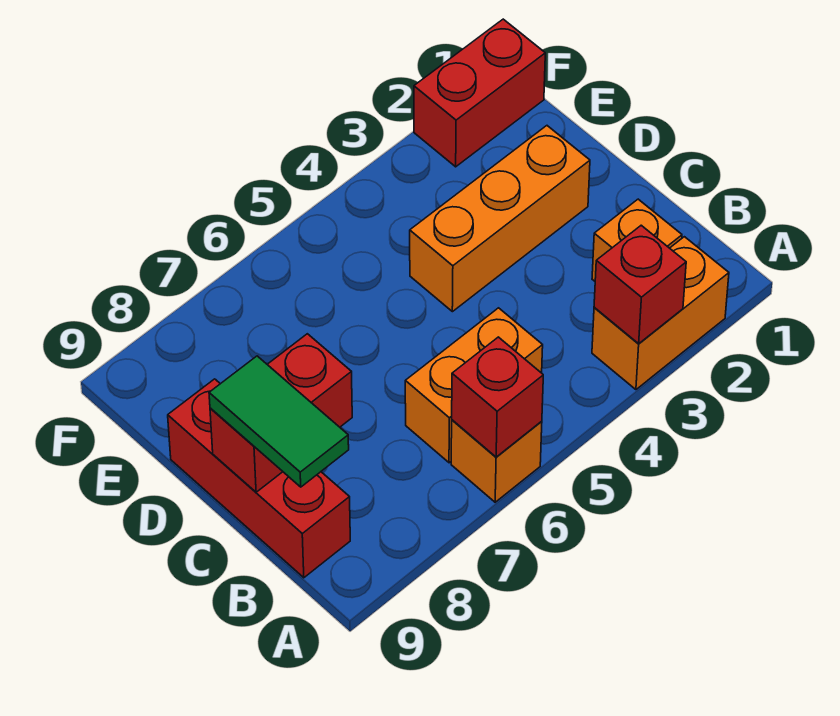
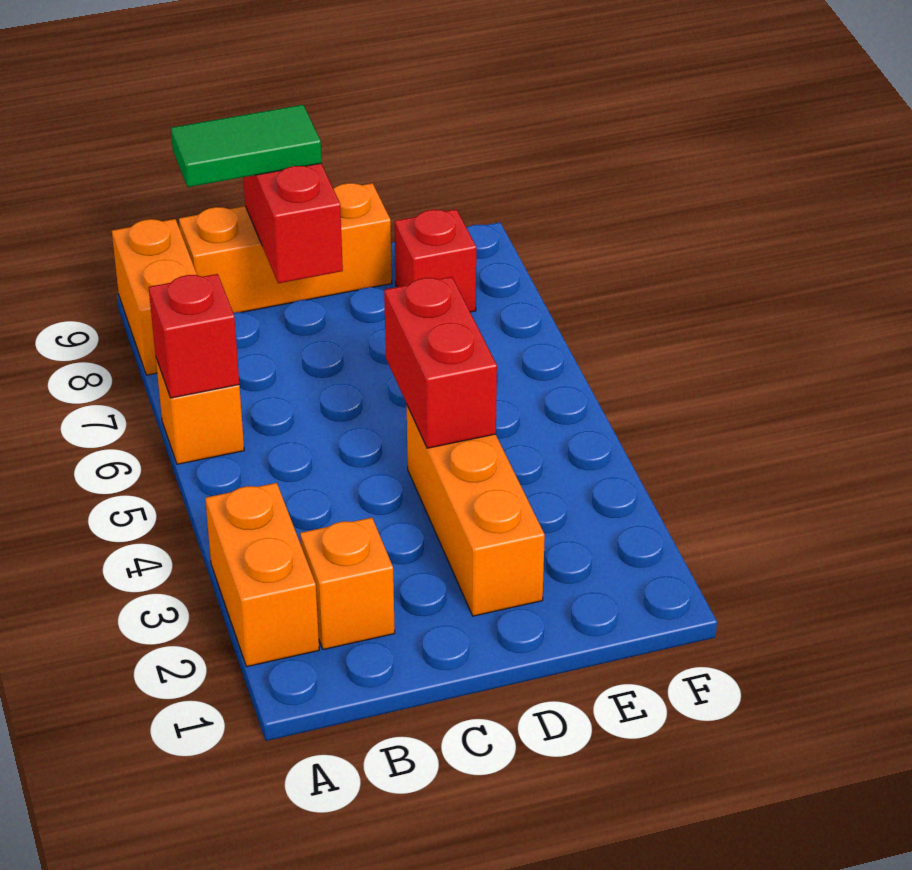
red 1x1 brick [594,225,686,344] -> red 1x1 brick moved to [395,209,476,312]
orange 1x2 brick [405,308,543,463] -> orange 1x2 brick moved to [112,219,197,375]
red 1x3 brick [168,379,350,578] -> orange 1x3 brick [179,183,392,313]
red 1x2 brick [414,19,545,167] -> red 1x2 brick moved to [384,277,497,448]

